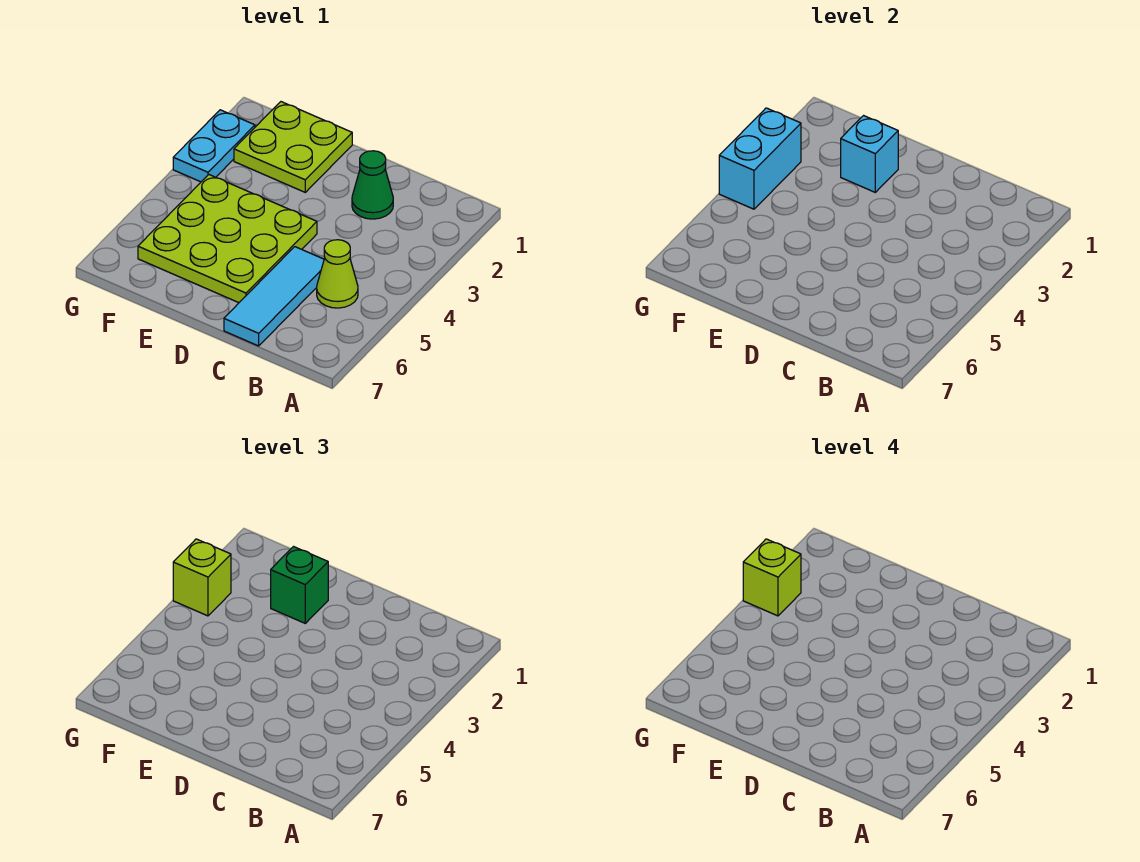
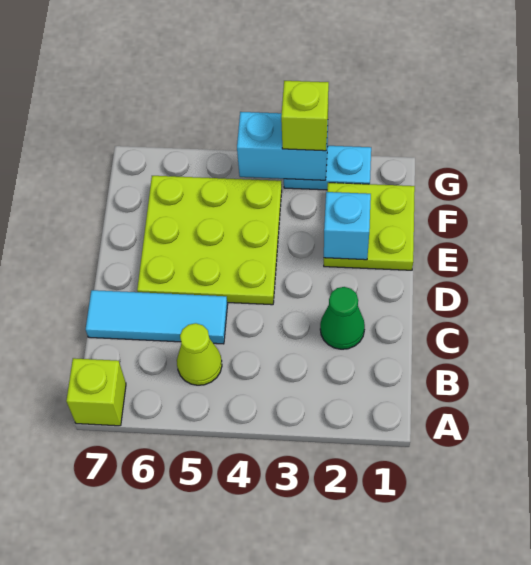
green 1x1 brick [271,547,328,623] -> none
lime 1x1 brick [743,539,801,616] -> lime 1x1 brick moved to [66,358,126,426]

